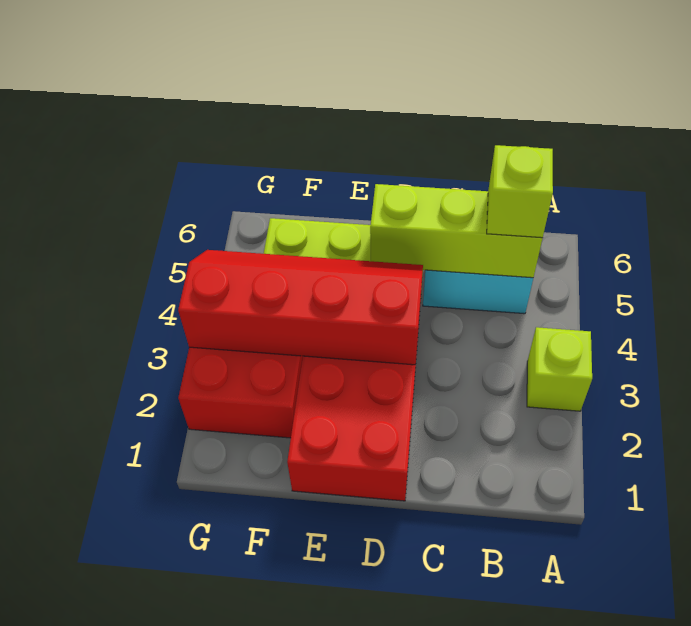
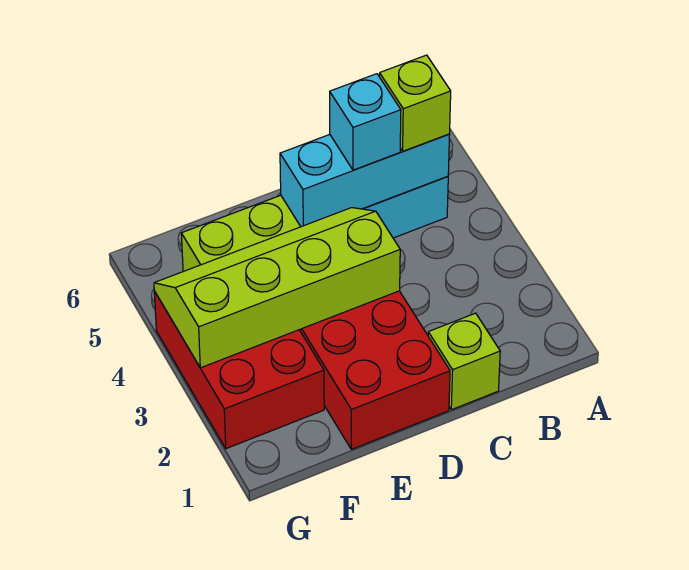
lime 1x1 brick [527,327,592,411] -> lime 1x1 brick moved to [428,313,500,410]
lime 1x3 brick [370,184,542,278] -> cyan 1x3 brick [280,134,450,227]
none -> cyan 1x1 brick [330,74,401,170]
red 2x4 slope [178,250,423,365] -> lime 2x4 slope [154,208,400,368]

